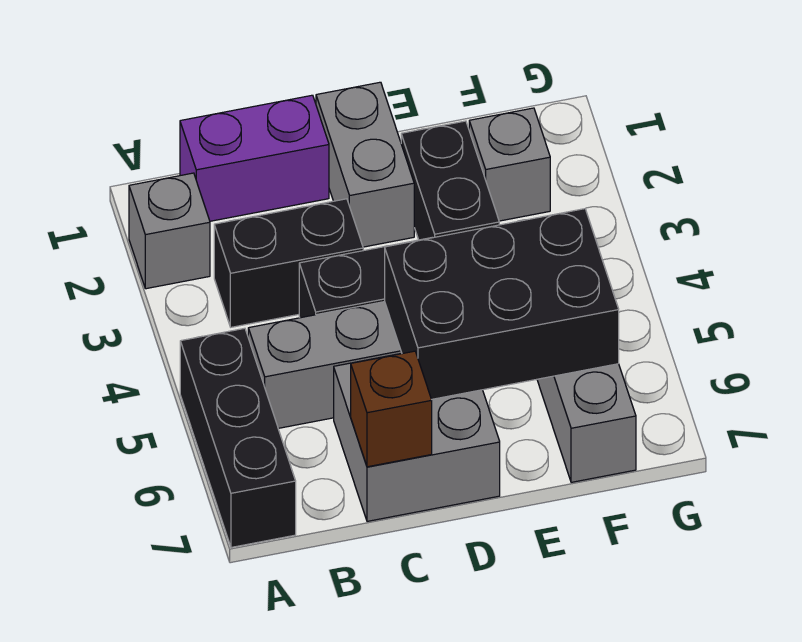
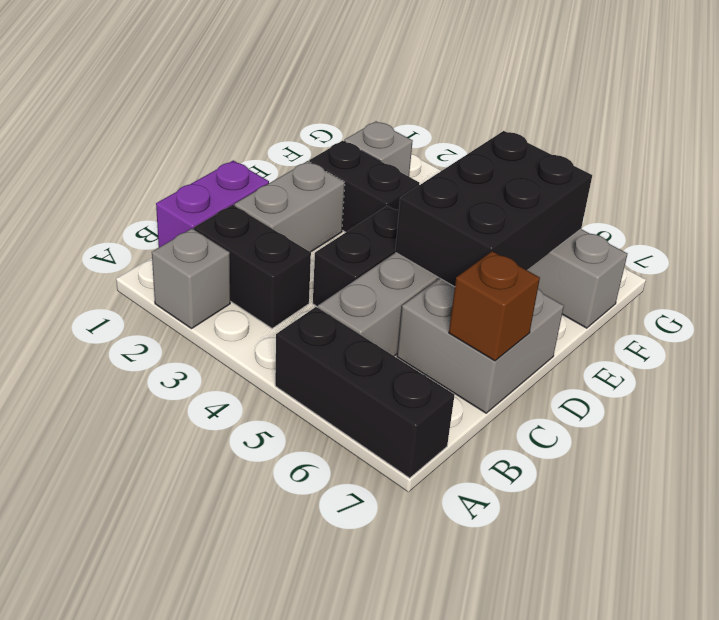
black 1x2 brick [214,199,363,327] -> black 1x2 brick turned to [194,205,311,328]
grey 1x2 brick [316,82,414,247] -> grey 1x2 brick turned to [234,161,345,252]

